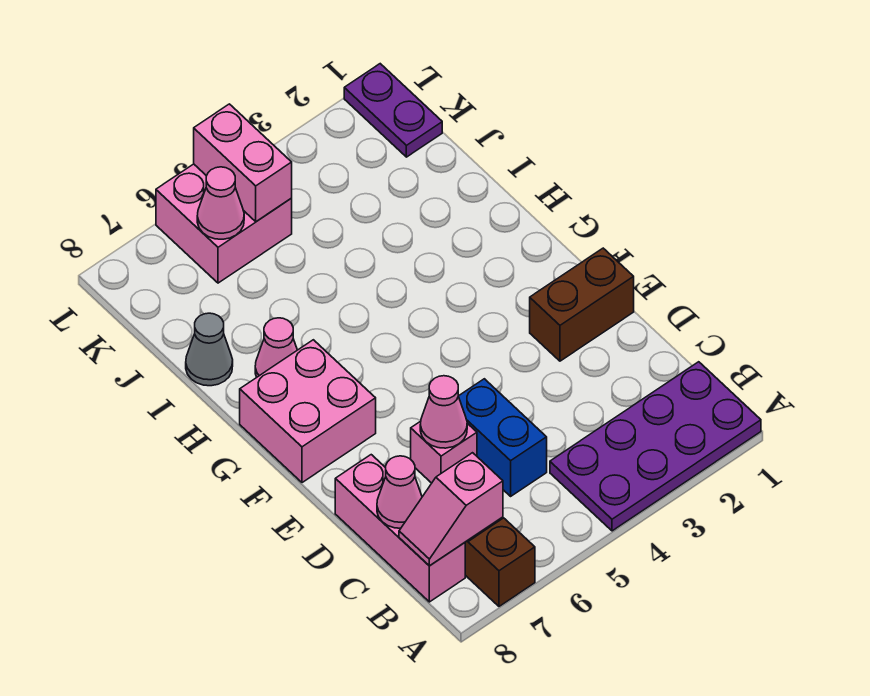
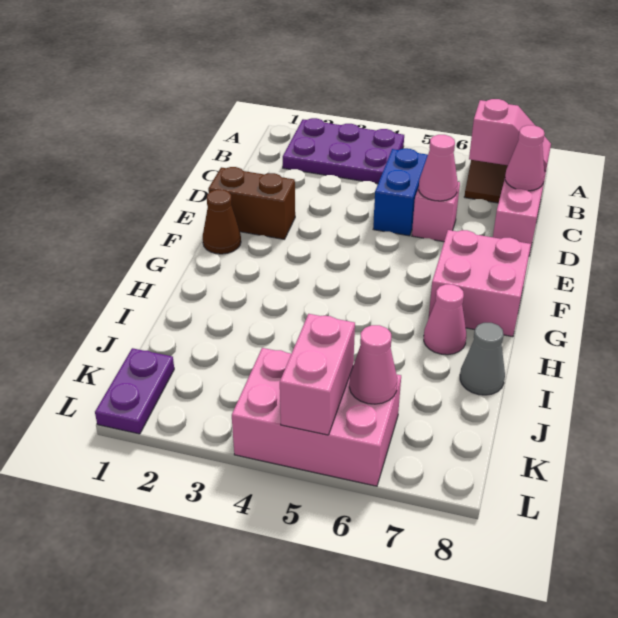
purple 2x4 plate [550,362,761,531] -> purple 2x3 plate [283,118,404,184]
none -> brown 1x1 cone [203,189,241,254]
pink 2x2 brick [156,164,292,283] -> pink 2x3 brick [232,348,401,486]

